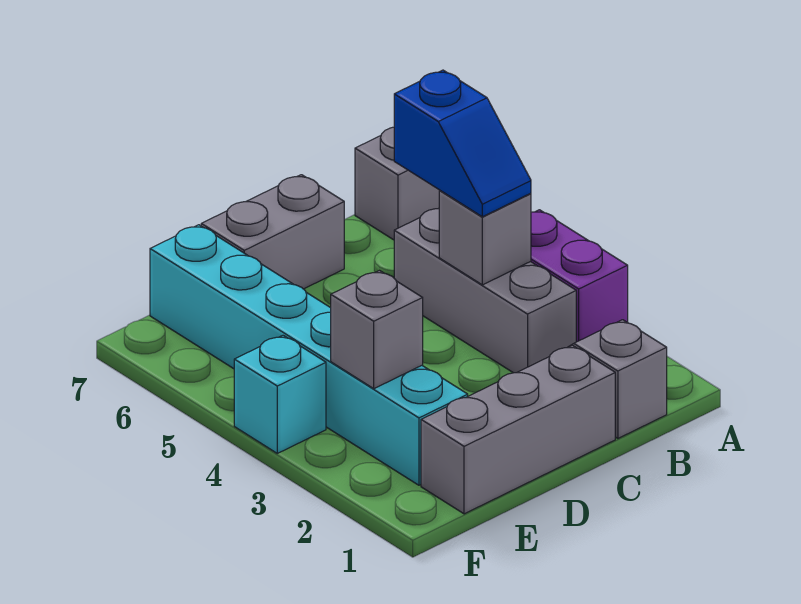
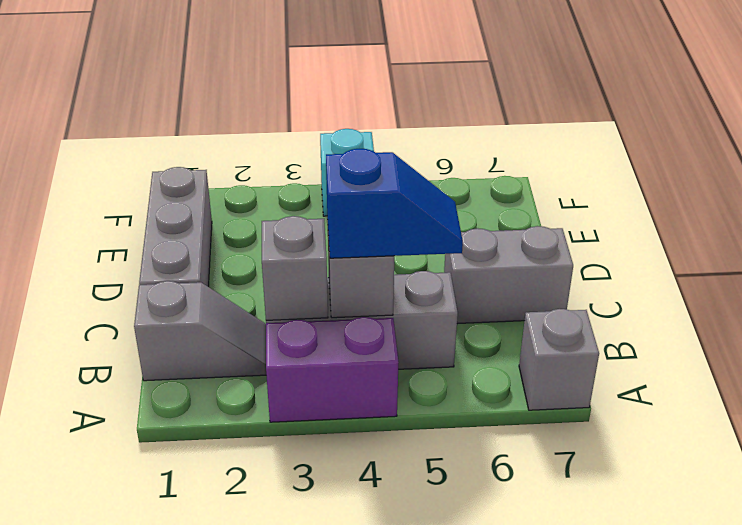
blue 1x2 slope [394,70,531,217] -> blue 1x2 slope turned to [326,149,463,258]
grey 1x2 brick [201,175,344,289] -> grey 1x2 brick turned to [444,226,573,324]
cyan 1x6 brick [150,225,468,485] -> none
grey 1x1 brick [331,271,423,389] -> grey 1x1 brick moved to [262,216,328,320]

